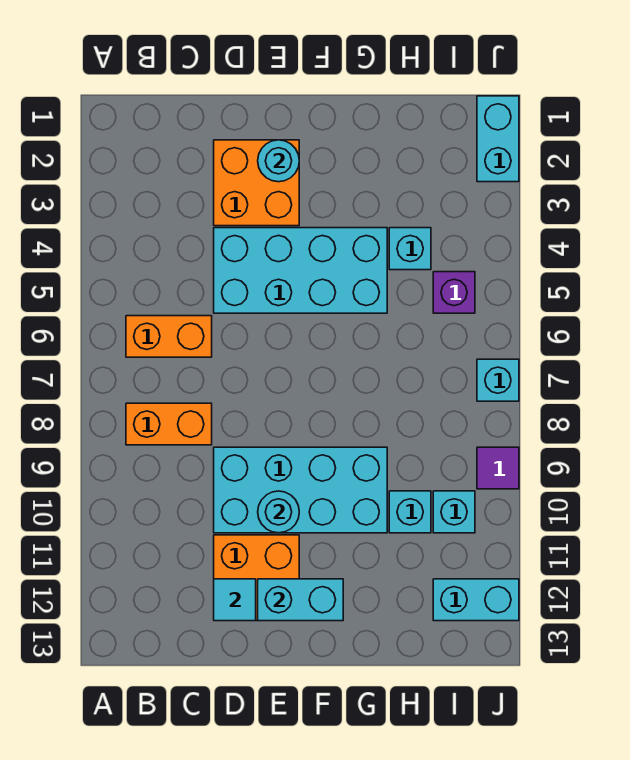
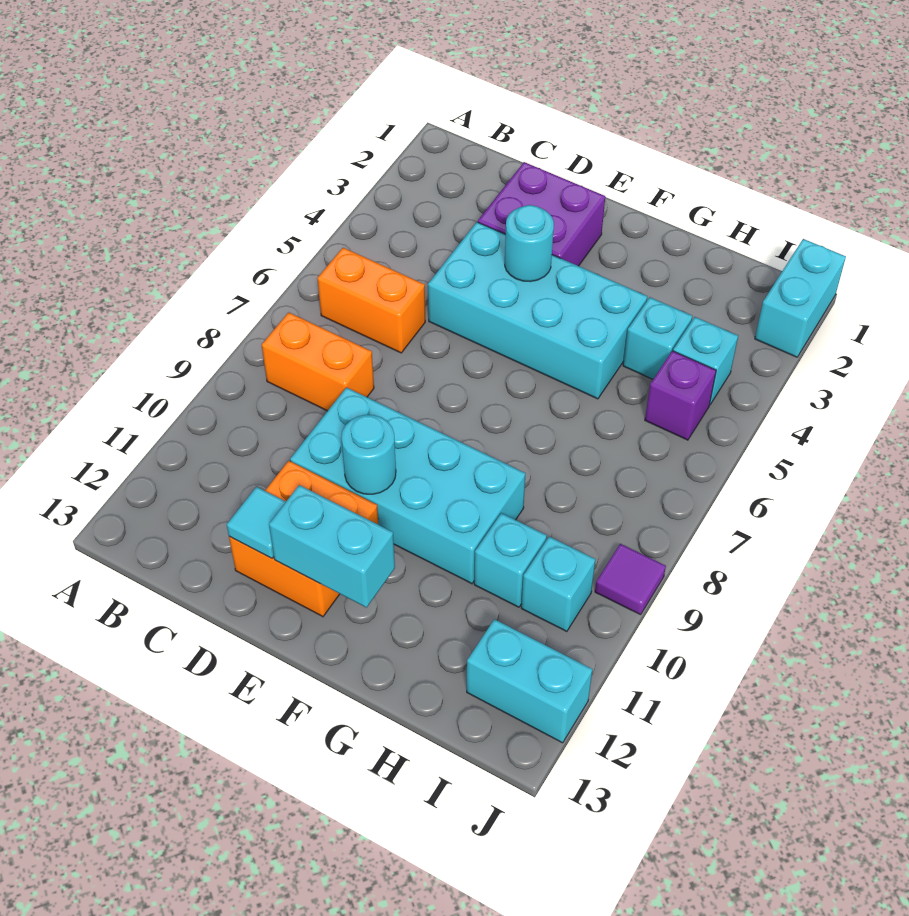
orange 2x2 brick [214,140,299,226] -> purple 2x2 brick [478,162,605,266]
cyan 1x1 round brick [258,140,299,182] -> cyan 1x1 round brick moved to [505,205,554,282]
cyan 1x1 brick [477,359,519,401] -> cyan 1x1 brick moved to [673,317,738,404]

